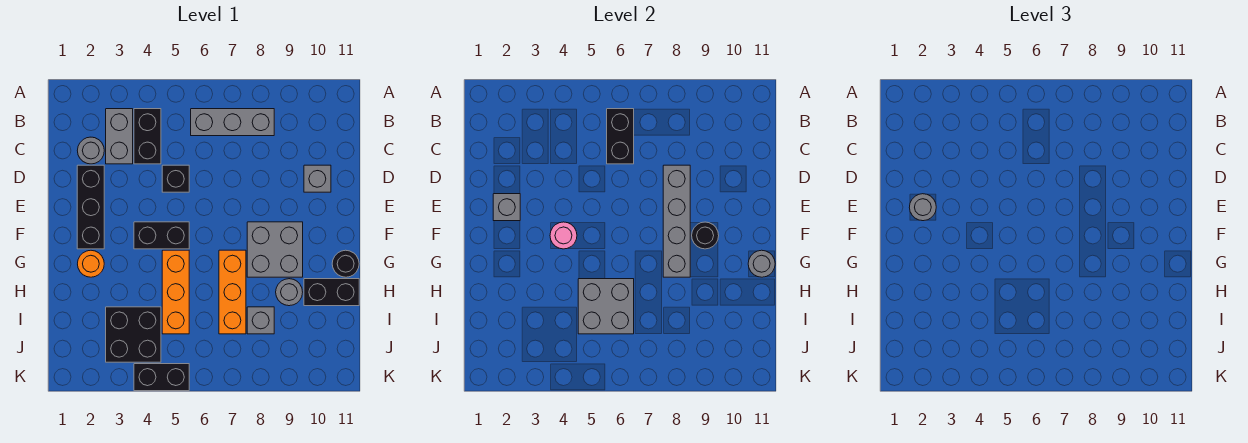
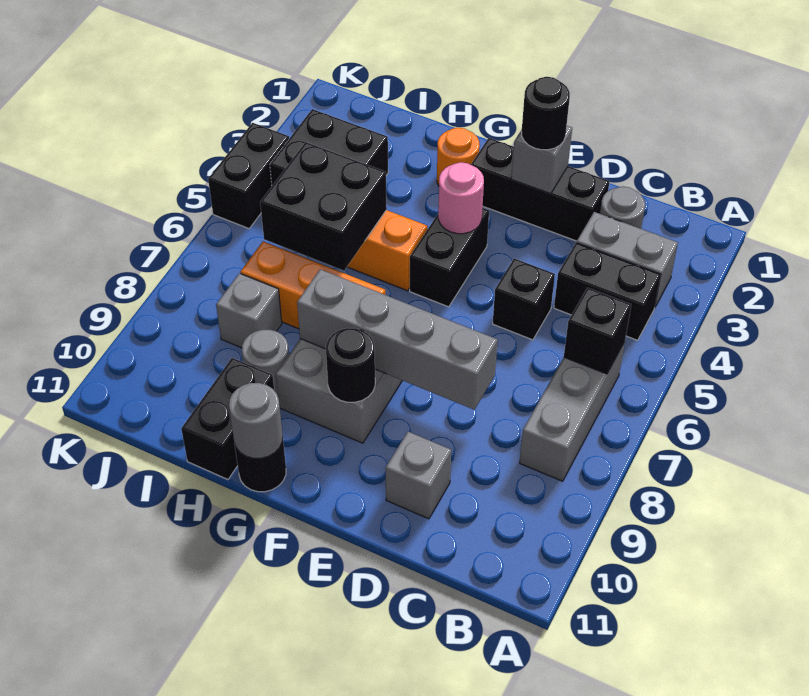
black 1x2 brick [607,109,634,164] -> black 1x1 brick [564,288,631,374]
grey 1x1 round brick [909,194,936,221] -> black 1x1 round brick [522,77,570,150]
grey 2x2 brick [578,279,634,334] -> black 2x2 brick [260,142,387,271]

